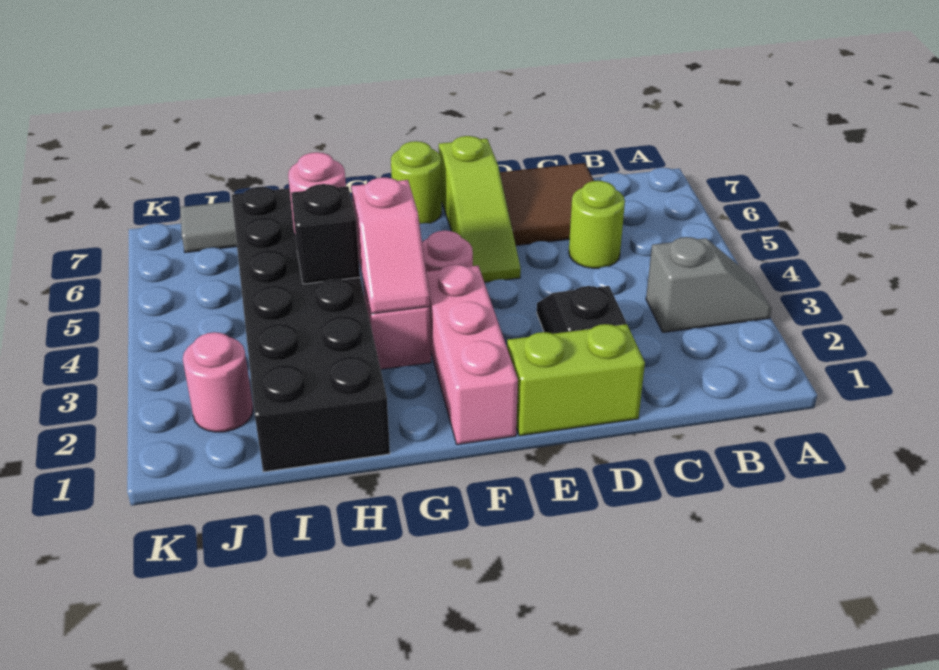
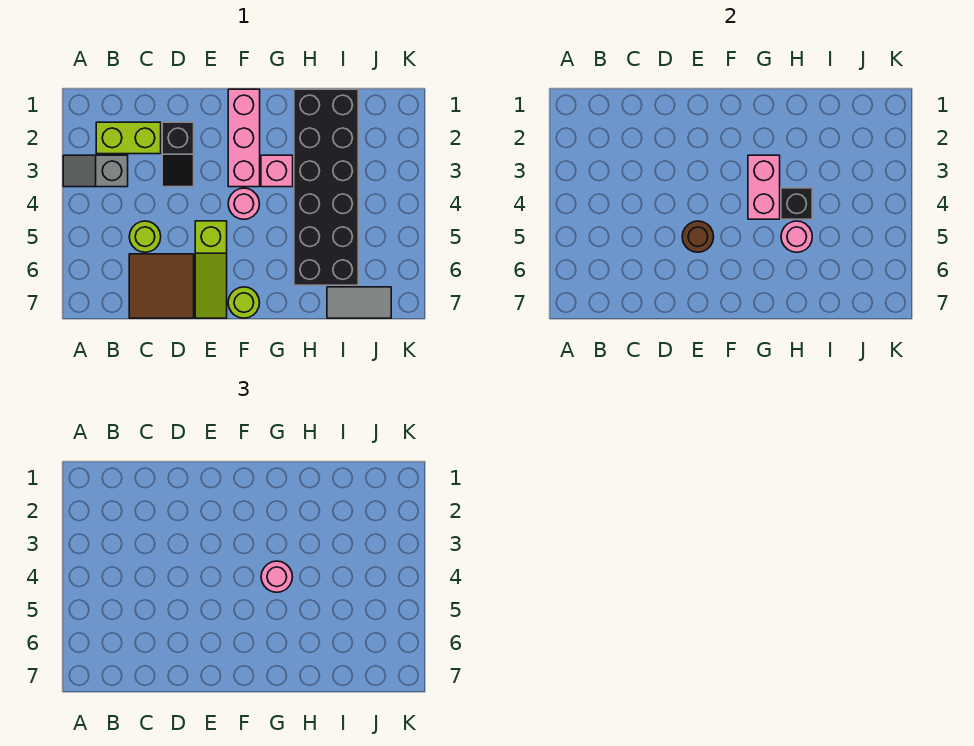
lime 1x2 brick [507,324,645,436] -> lime 1x2 brick moved to [96,122,161,154]
lime 1x3 slope [439,136,521,282] -> lime 1x3 slope turned to [195,221,227,318]
none -> brown 1x1 round brick [682,221,714,252]
pink 1x2 slope [351,177,430,314] -> pink 1x2 brick [748,155,780,219]
pink 1x1 round brick [183,332,253,432] -> pink 1x1 round brick moved to [261,561,292,592]

